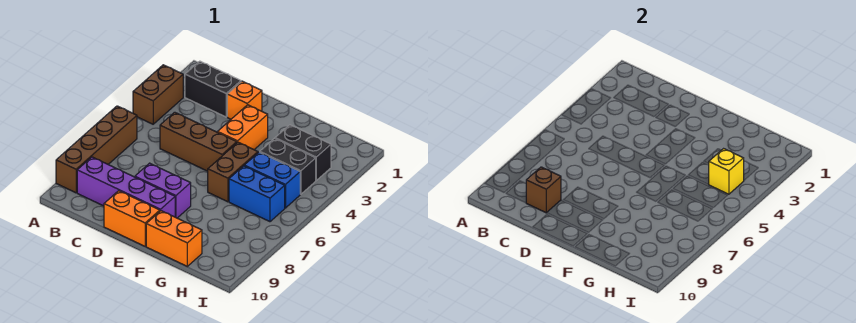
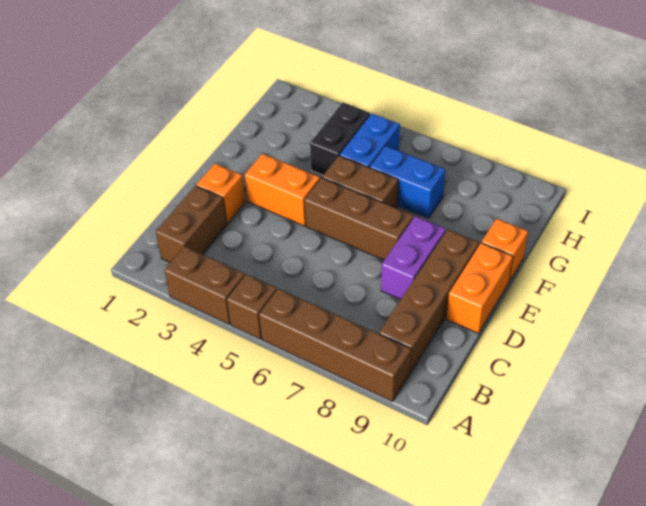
black 1x2 brick [185,61,241,117] -> brown 1x2 brick [156,186,227,263]
purple 1x4 brick [77,157,175,217] -> brown 1x4 brick [379,230,479,373]
brown 1x3 brick [160,112,237,171] -> brown 1x3 brick turned to [305,178,413,260]
brown 1x1 brick [526,167,561,213] -> brown 1x1 brick moved to [227,274,277,339]
orange 1x2 brick [146,211,202,266] -> orange 1x1 brick [481,219,528,282]
black 1x2 brick [275,125,331,180] -> none
blue 1x2 brick [229,166,285,222] -> blue 1x2 brick turned to [370,146,446,218]
yellow 1x1 brick [708,149,744,194] -> none

